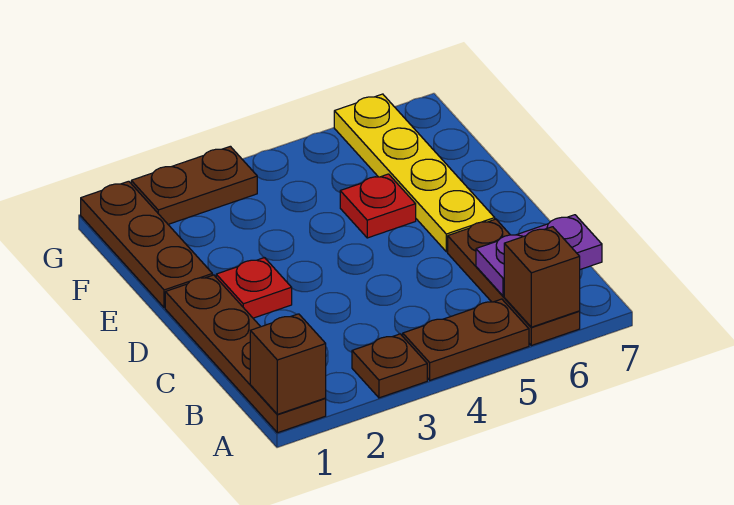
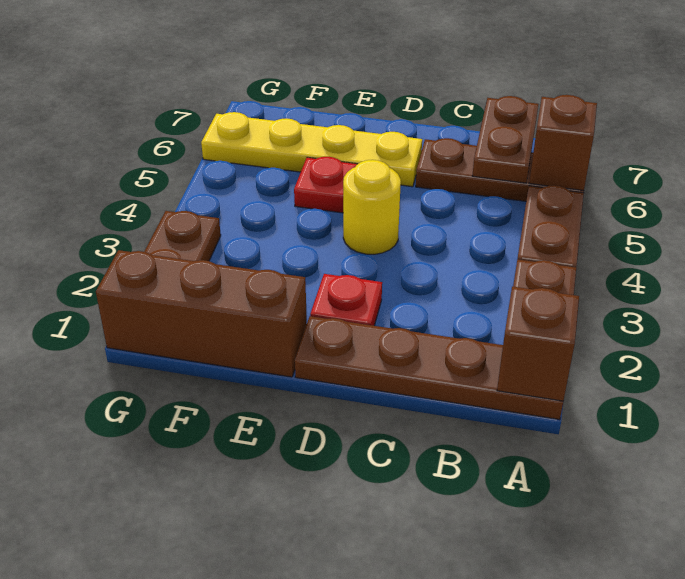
purple 1x2 plate [476,215,602,296] -> brown 1x2 plate [472,96,538,183]
none -> yellow 1x1 round brick [343,160,401,254]
brown 1x3 plate [81,181,212,308] -> brown 1x3 brick [96,250,307,377]

